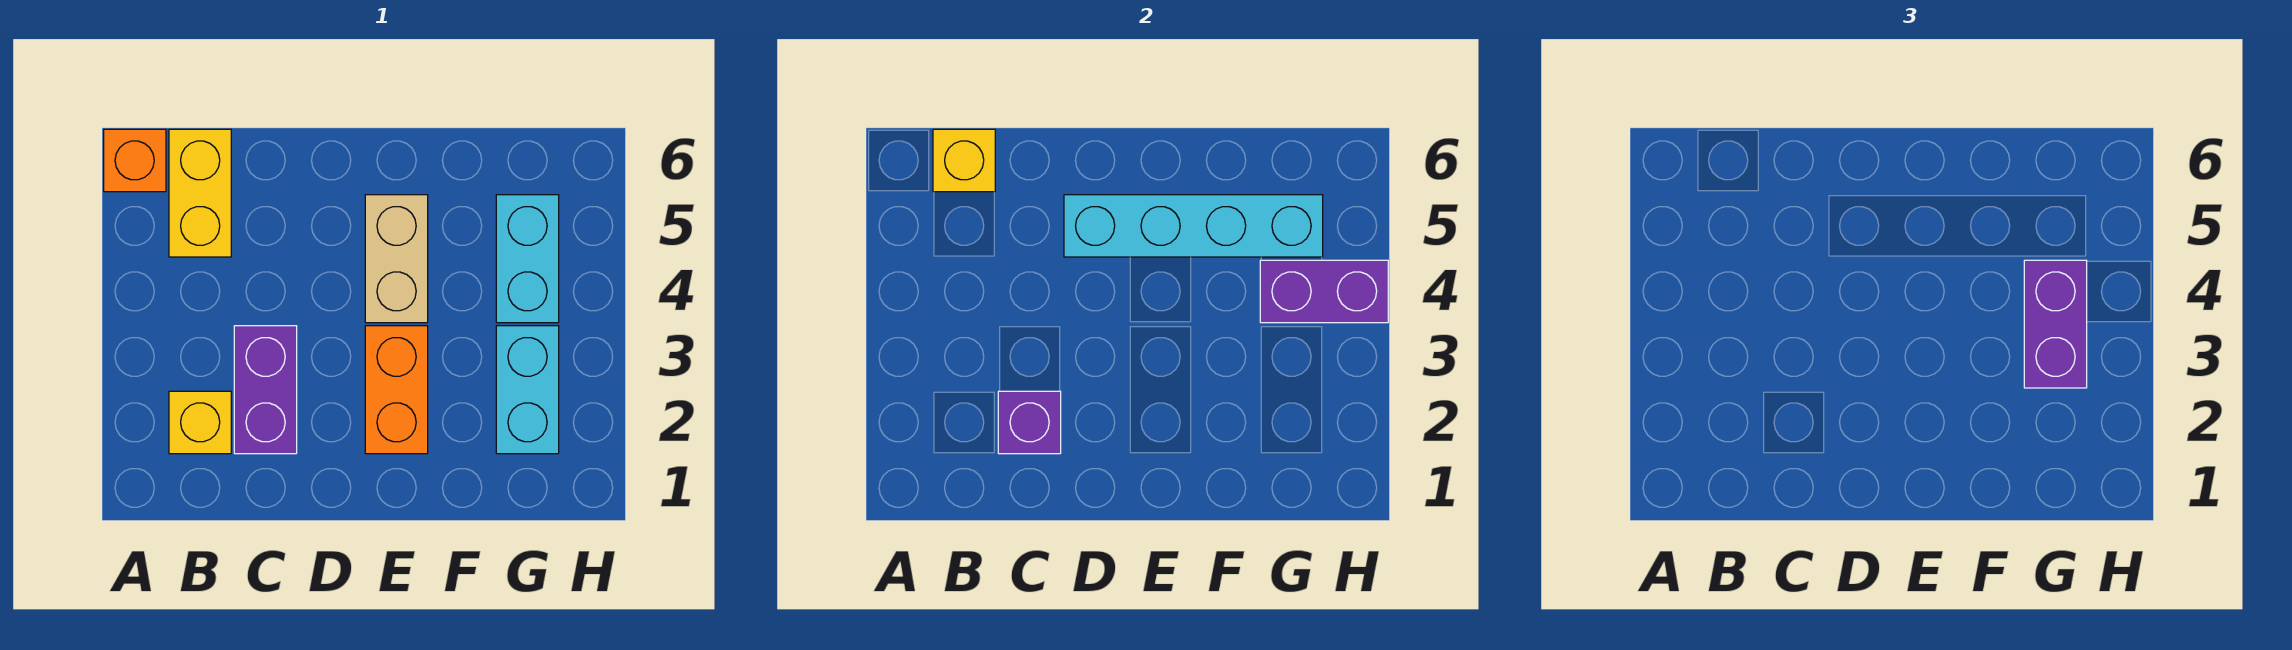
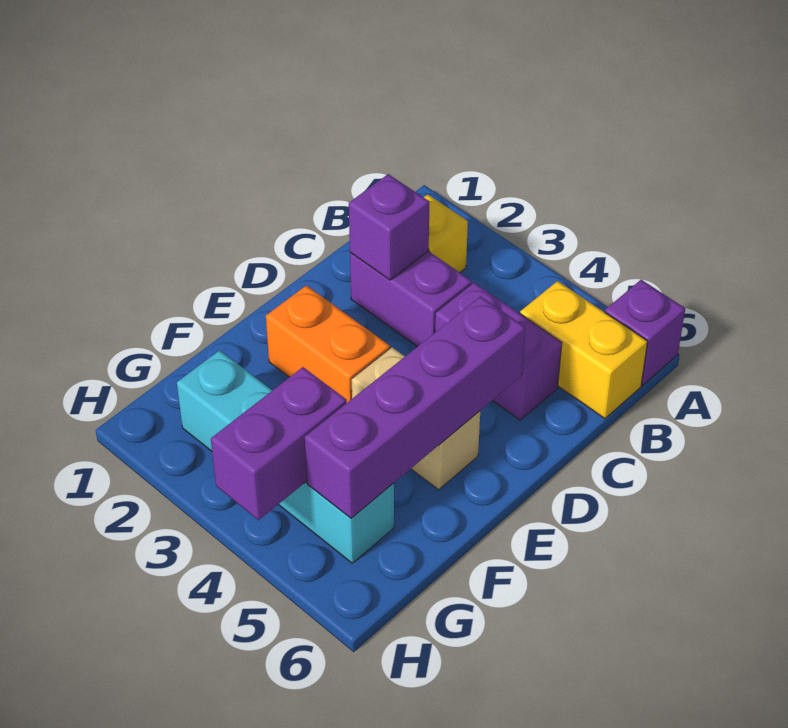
orange 1x1 brick [104,129,166,192] -> purple 1x1 brick [605,280,685,385]
yellow 1x1 brick [933,129,995,192] -> none
cyan 1x4 brick [1064,195,1323,257] -> purple 1x4 brick [305,296,525,518]
purple 1x2 brick [2024,260,2087,388] -> purple 1x2 brick moved to [435,283,562,420]

